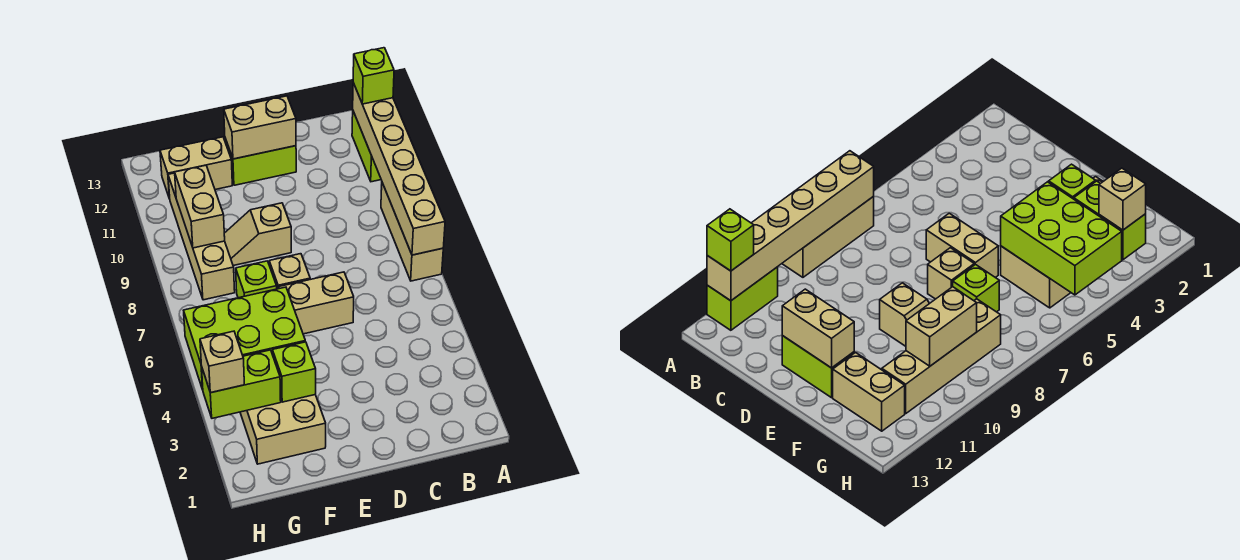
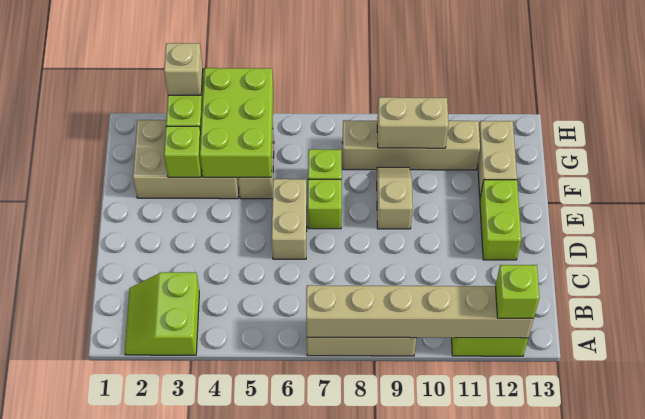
none -> lime 2x2 slope [125,272,199,355]
tan 1x2 brick [224,96,296,159] -> none
tan 1x1 brick [269,254,310,289] -> lime 1x1 brick [308,179,342,229]

